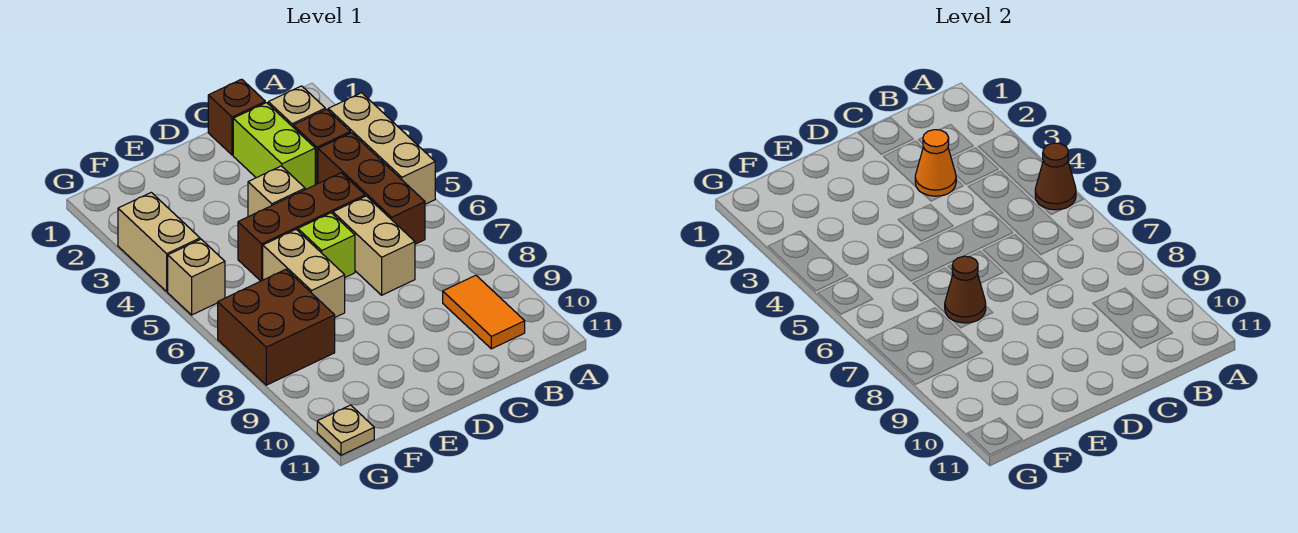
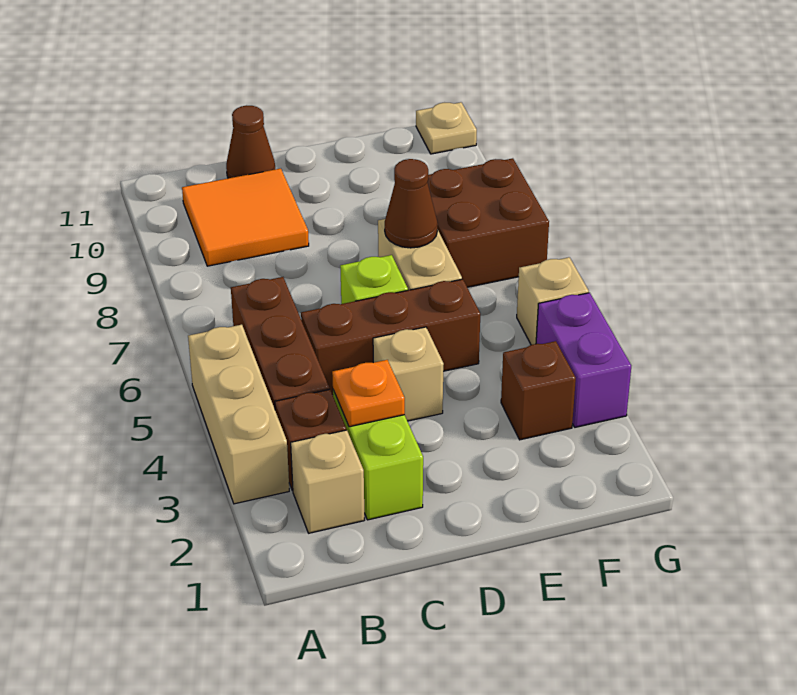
brown 1x1 cone [1035,143,1076,210] -> brown 1x1 cone moved to [226,105,275,178]
orange 1x2 tile [443,275,525,349] -> orange 2x2 tile [182,169,309,266]
brown 1x1 brick [208,79,265,155] -> brown 1x1 brick moved to [501,341,576,440]
orange 1x1 cone [915,130,956,196] -> orange 1x1 plate [332,360,405,427]
tan 1x2 brick [333,196,415,295] -> none
tan 1x2 brick [118,192,200,291] -> purple 1x2 brick [536,293,631,427]

